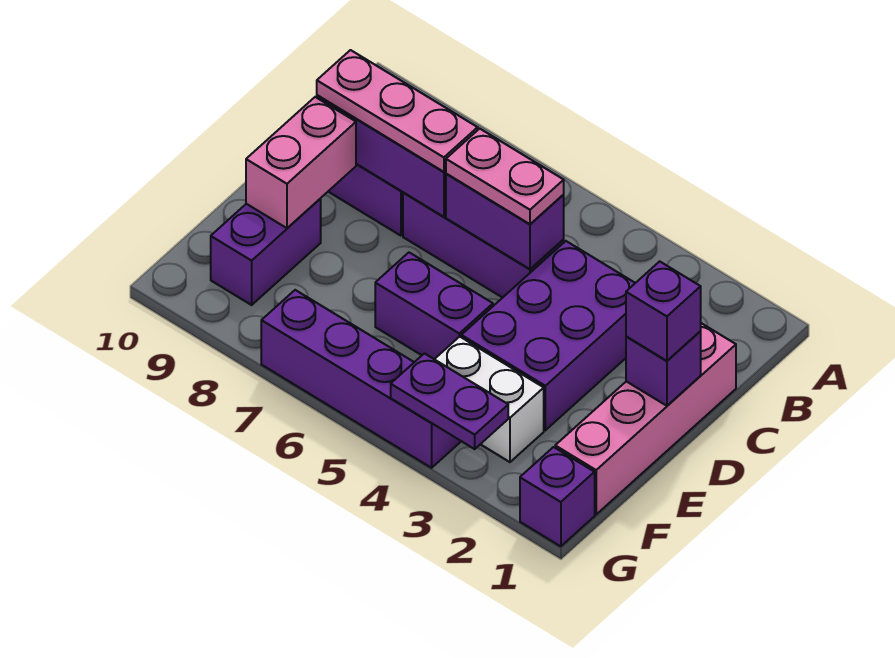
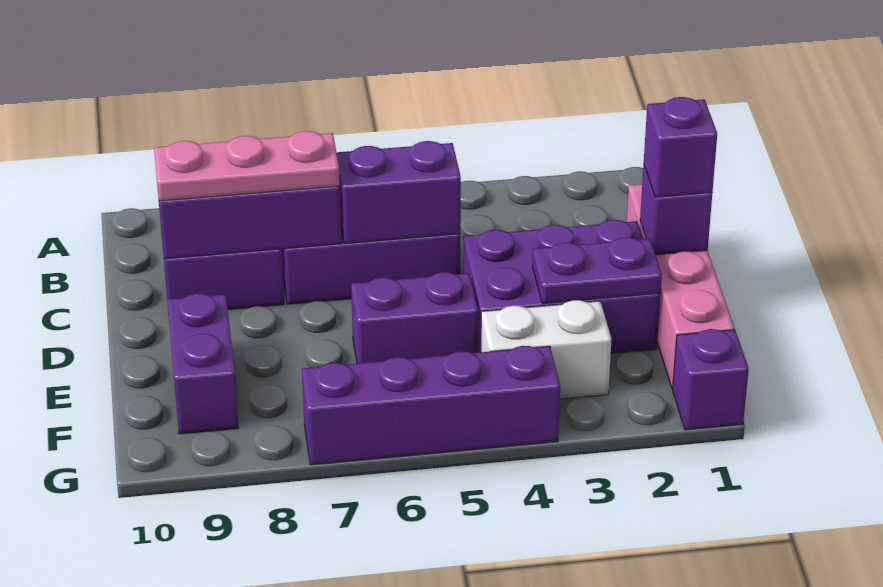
purple 2x3 brick [461,241,635,430] -> purple 2x3 brick turned to [463,220,661,354]
pink 1x2 plate [446,129,564,224] -> none
pink 1x2 brick [246,97,356,228] -> none
purple 1x2 plate [391,353,508,449] -> purple 1x2 plate moved to [533,238,662,304]

